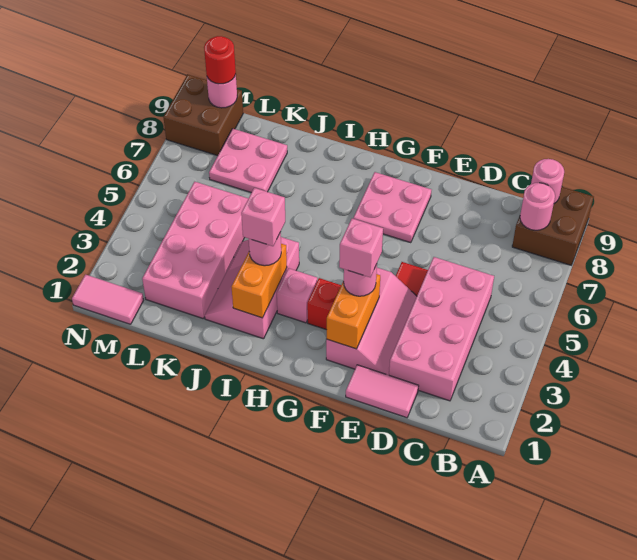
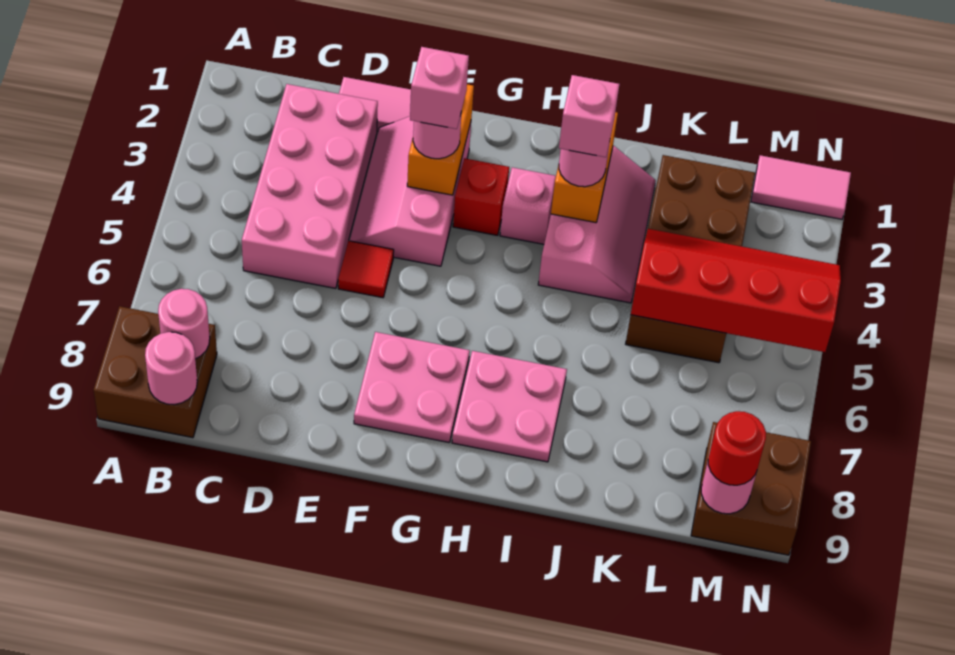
pink 2x4 brick [142,182,248,318] -> brown 2x4 brick [626,155,755,363]
none -> red 2x4 slope [631,229,841,352]
pink 2x2 plate [209,129,287,193] -> pink 2x2 plate moved to [452,351,567,462]

